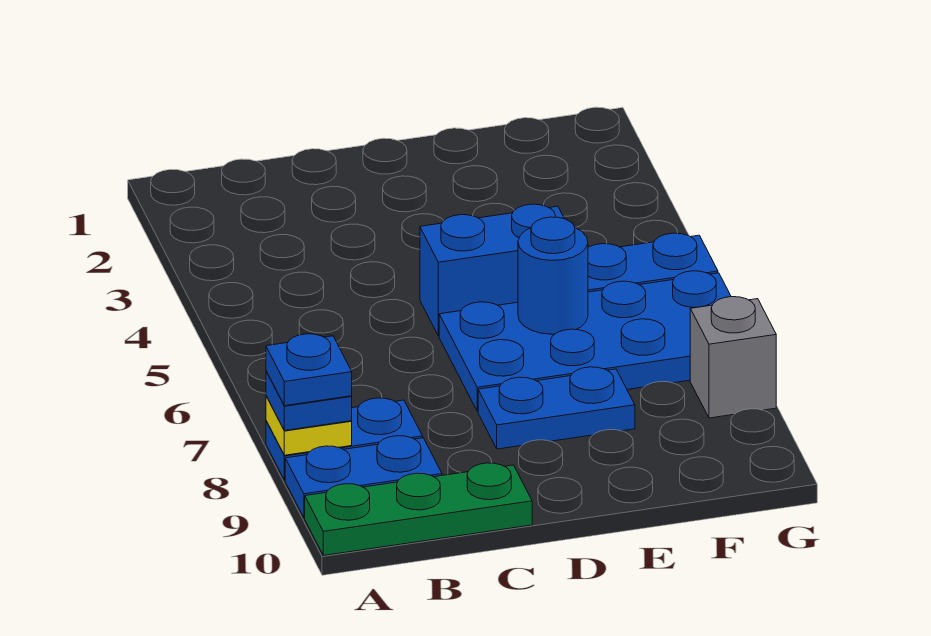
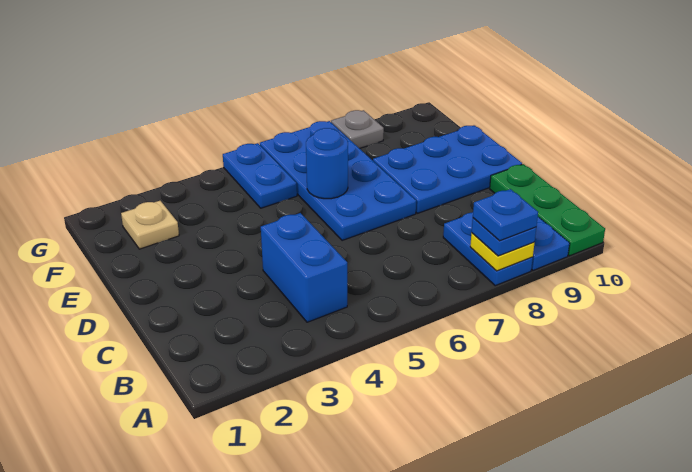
blue 1x2 brick [420,204,564,336] -> blue 1x2 brick moved to [261,213,347,322]
blue 1x2 plate [478,367,635,449] -> blue 2x3 plate [373,125,522,213]
none -> tan 1x1 plate [121,201,179,249]
grey 1x1 brick [690,297,776,418] -> grey 1x1 plate [331,110,384,148]

